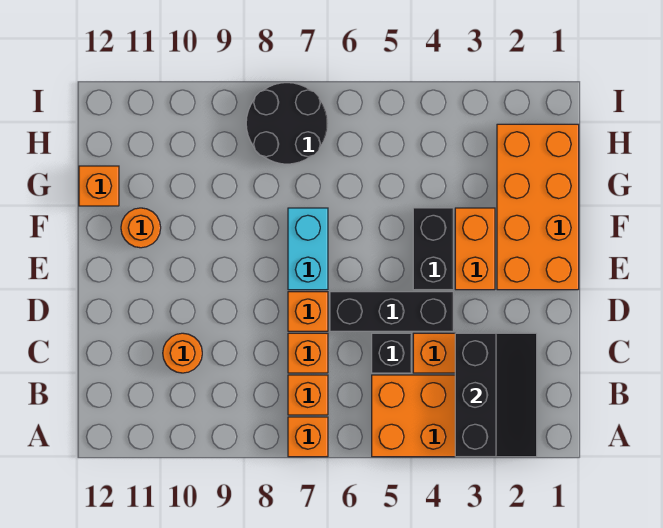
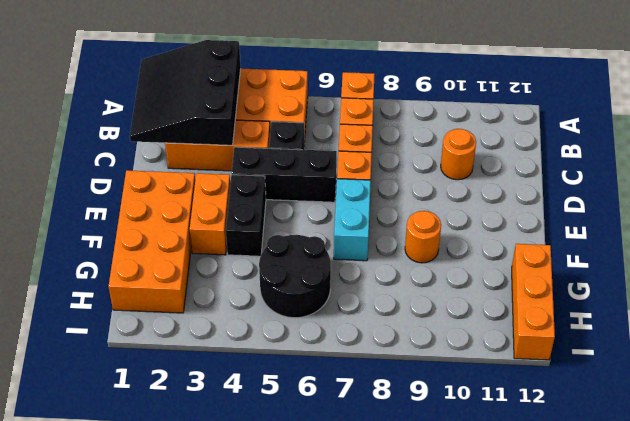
black 2x3 slope [455,333,537,457] -> black 3x3 slope [130,40,241,145]
orange 1x1 round brick [121,208,161,248] -> orange 1x1 round brick moved to [405,211,441,263]
orange 1x1 brick [79,166,119,206] -> orange 1x3 brick [512,244,555,360]
black 2x2 round brick [246,83,328,164] -> black 2x2 round brick moved to [259,235,331,318]

